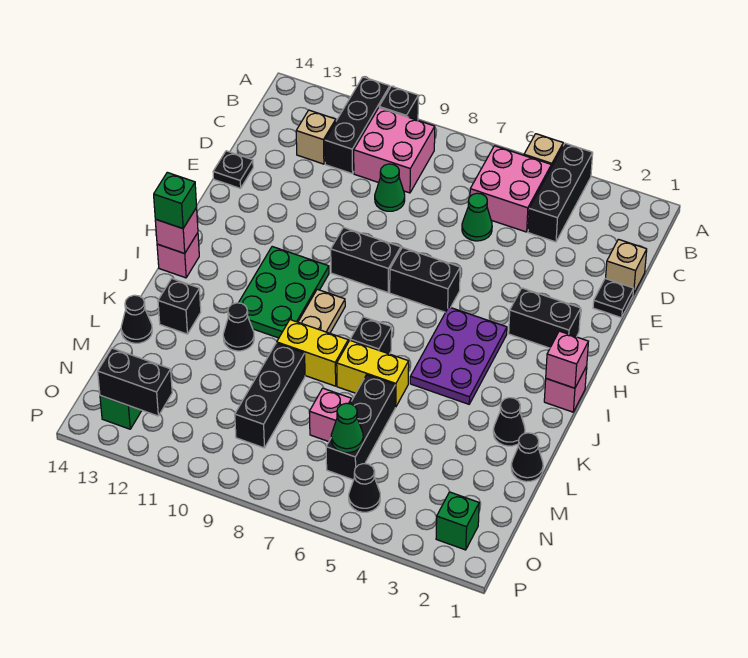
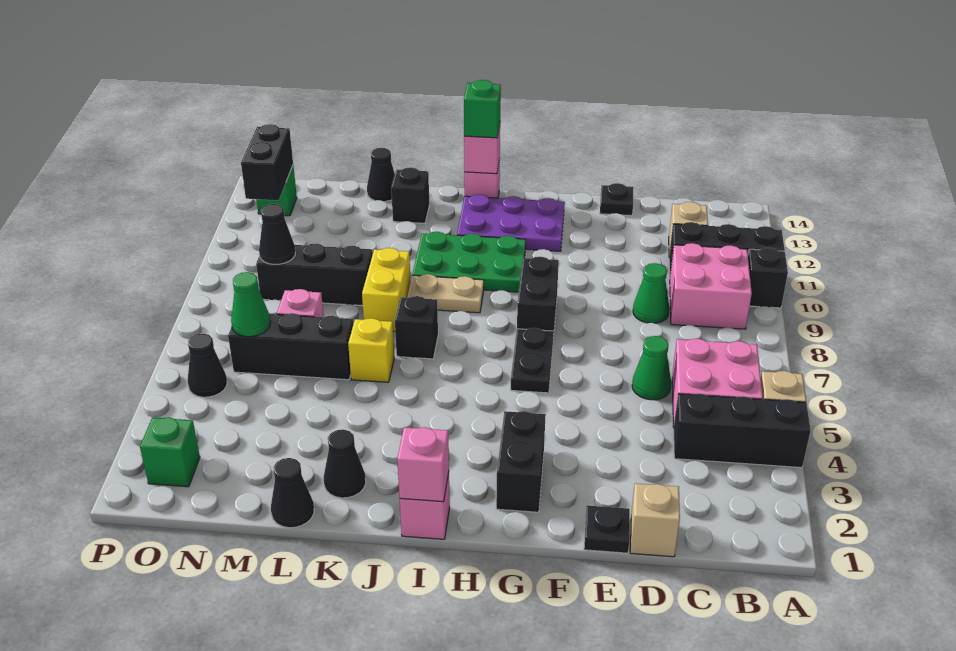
black 1x2 brick [390,247,460,312] -> black 1x2 plate [511,328,554,393]
purple 2x3 plate [410,307,507,404] -> purple 2x3 plate moved to [457,194,565,251]
yellow 1x2 brick [337,341,409,407] -> yellow 1x1 brick [348,318,394,382]
black 1x1 cone [223,303,254,351] -> black 1x1 cone moved to [259,204,295,264]

